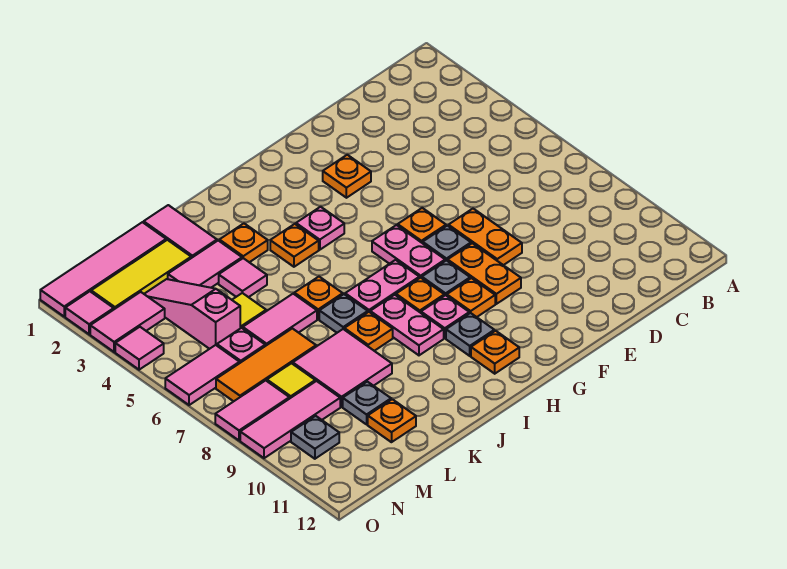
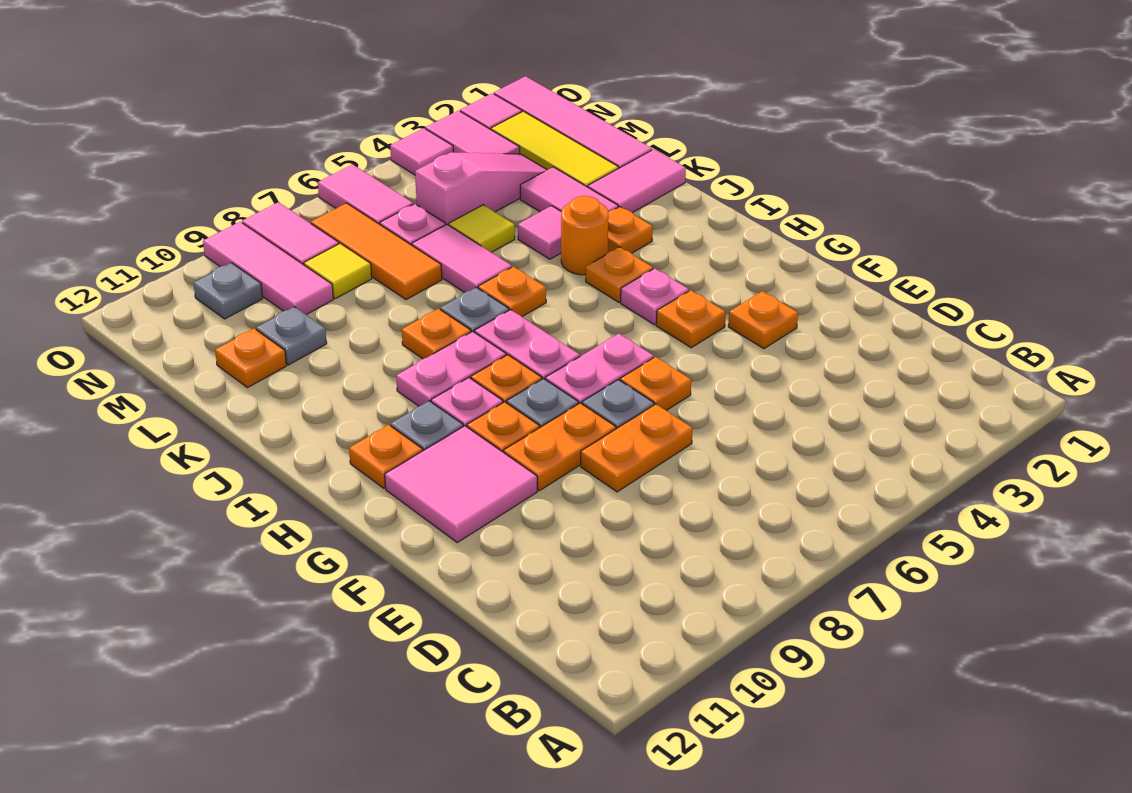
none -> orange 1x1 plate [656,290,726,348]
none -> orange 1x1 round brick [561,196,608,275]
pink 2x2 tile [293,329,392,407] -> pink 2x2 tile moved to [385,426,537,542]

